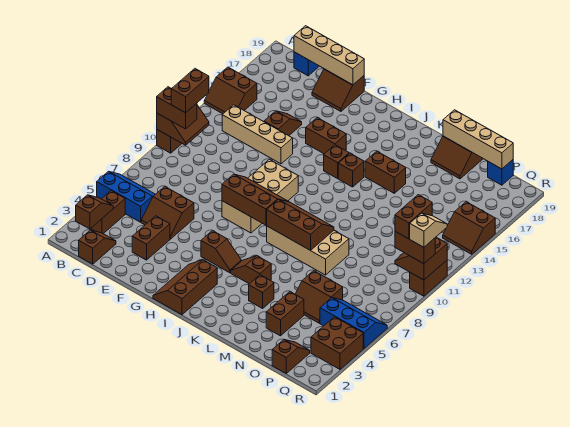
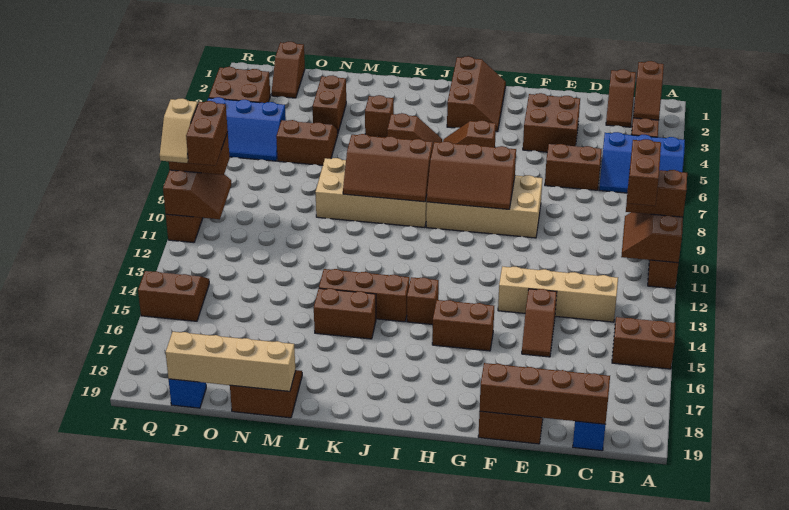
tan 1x4 brick [294,26,364,85] -> brown 1x4 brick [480,363,610,424]
brown 1x2 brick [132,216,170,260] -> brown 2x2 brick [523,93,580,152]
tan 2x4 brick [222,159,298,233] -> tan 2x4 brick turned to [426,175,543,238]
brown 1x1 brick [338,153,364,187] -> brown 1x3 brick [319,269,410,322]

